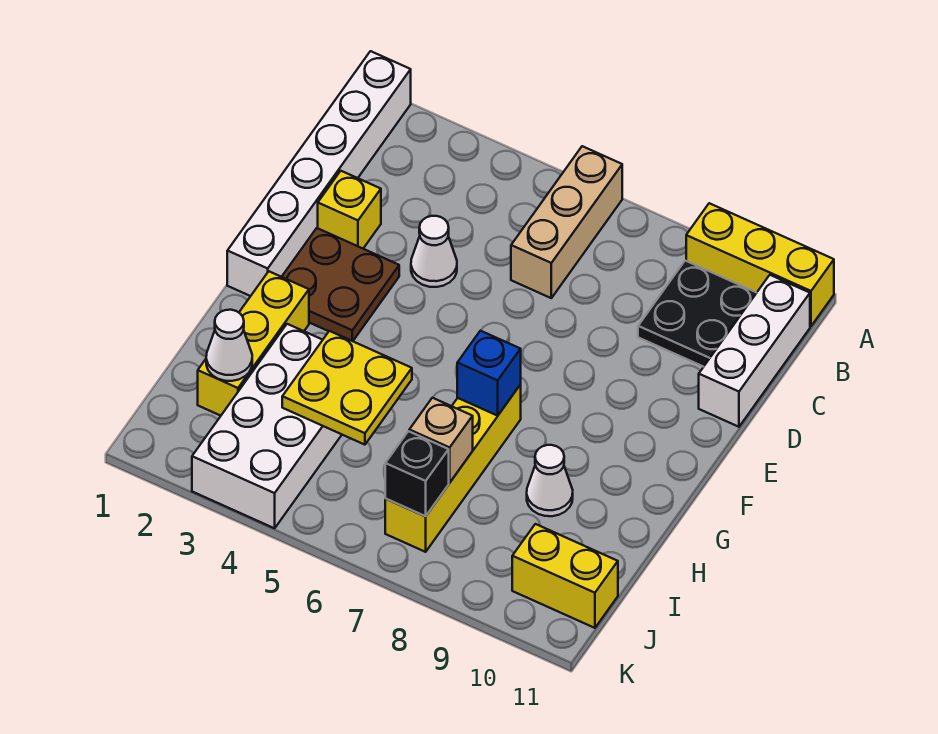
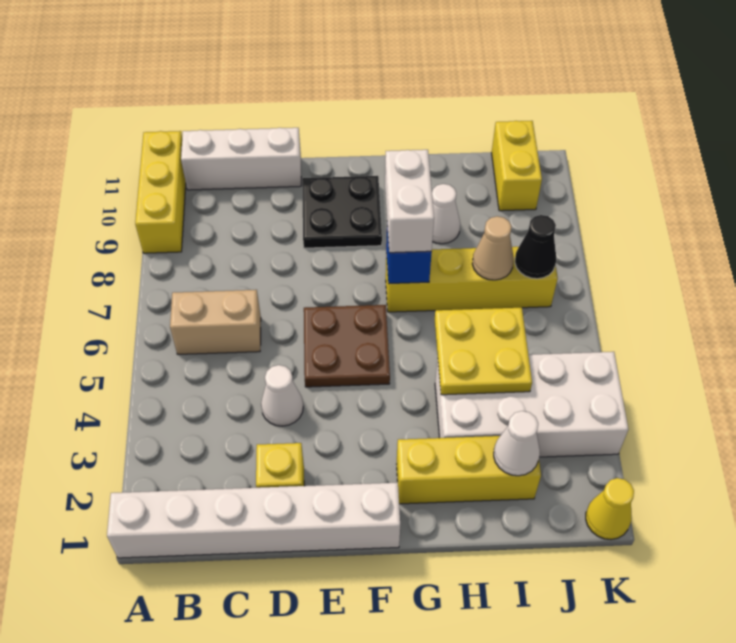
tan 1x3 brick [511,146,622,298] -> tan 1x2 brick [170,290,261,354]
black 2x2 plate [638,261,756,367] -> black 2x2 plate moved to [302,176,382,248]
brown 2x2 plate [282,228,399,341] -> brown 2x2 plate moved to [304,305,390,387]
none -> white 1x2 brick [385,150,434,253]
tan 1x1 brick [409,398,473,483] -> tan 1x1 cone [472,216,514,280]
black 1x1 brick [385,431,449,516] -> black 1x1 cone [515,215,556,279]
none -> yellow 1x1 cone [586,478,634,540]

